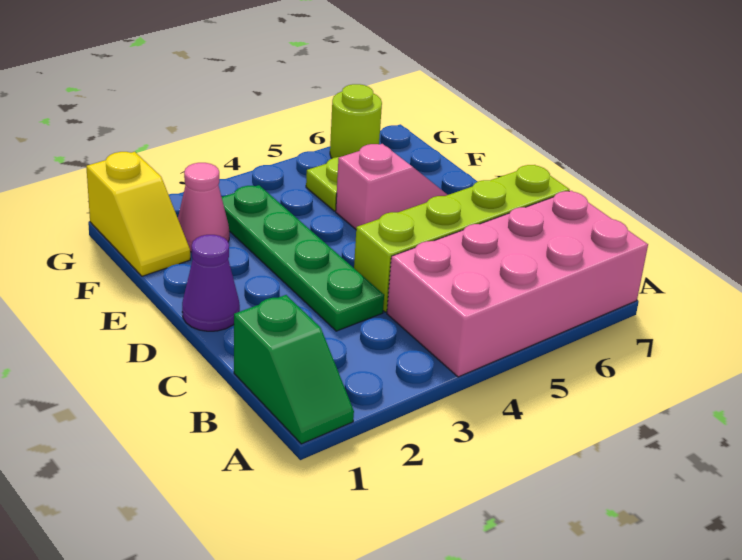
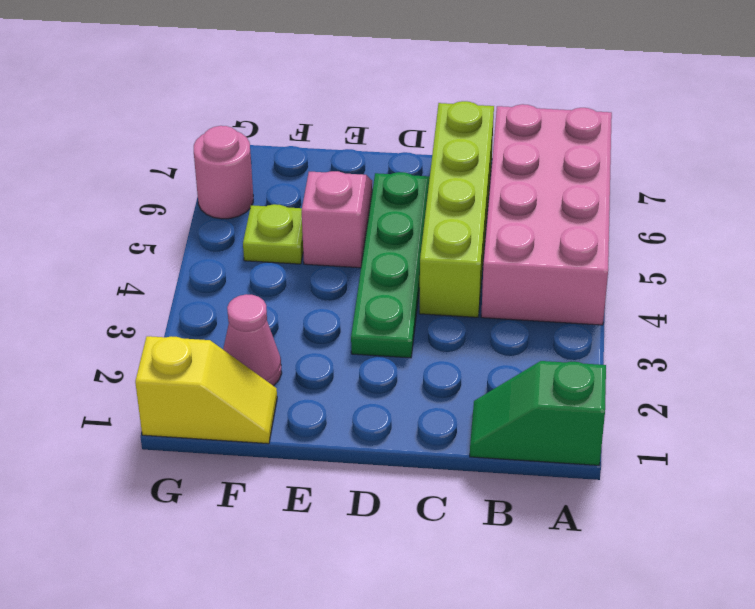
green 1x2 slope [234,295,354,444] -> green 1x2 slope turned to [470,361,606,465]
green 1x4 plate [222,185,384,331] -> green 1x4 plate turned to [351,172,430,358]
purple 1x1 cone [182,235,240,331] -> none
lime 1x1 round brick [330,84,382,158] -> pink 1x1 round brick [194,126,253,219]

